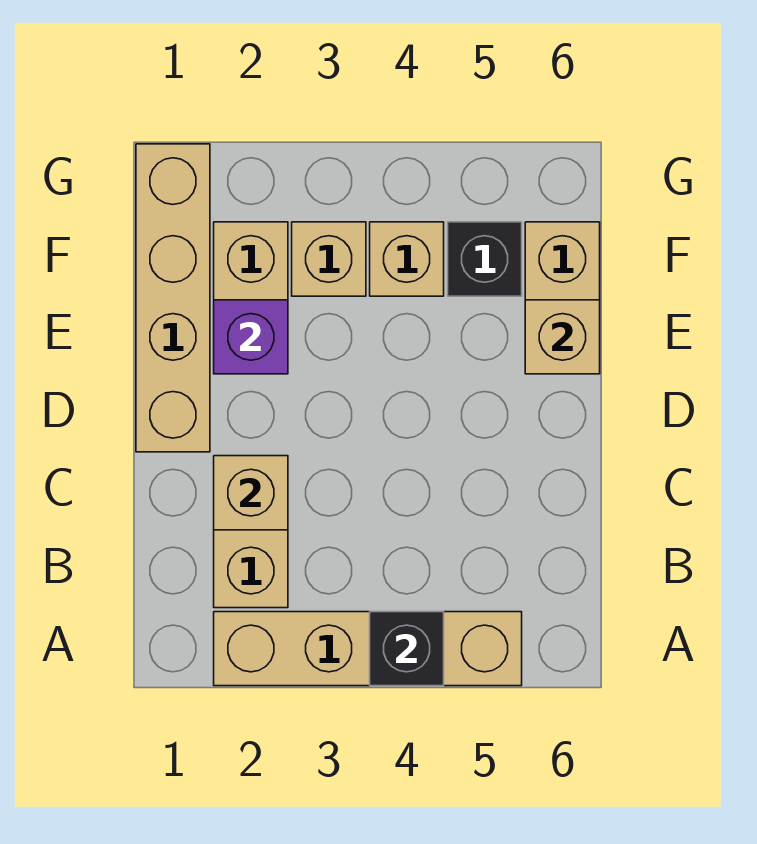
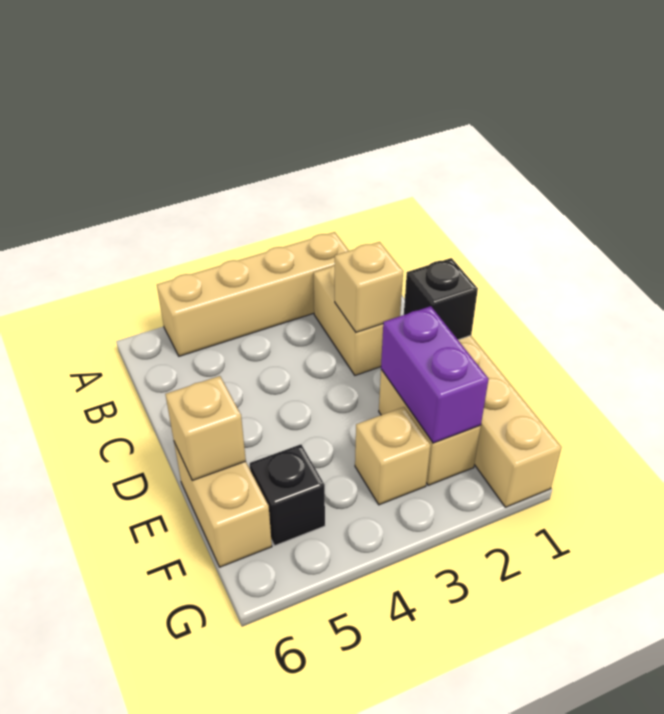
black 1x1 brick [370,612,444,686] -> black 1x1 brick moved to [404,258,478,340]
purple 1x1 brick [214,300,288,374] -> purple 1x2 brick [381,306,489,443]
tan 1x1 brick [370,222,444,296] -> none

